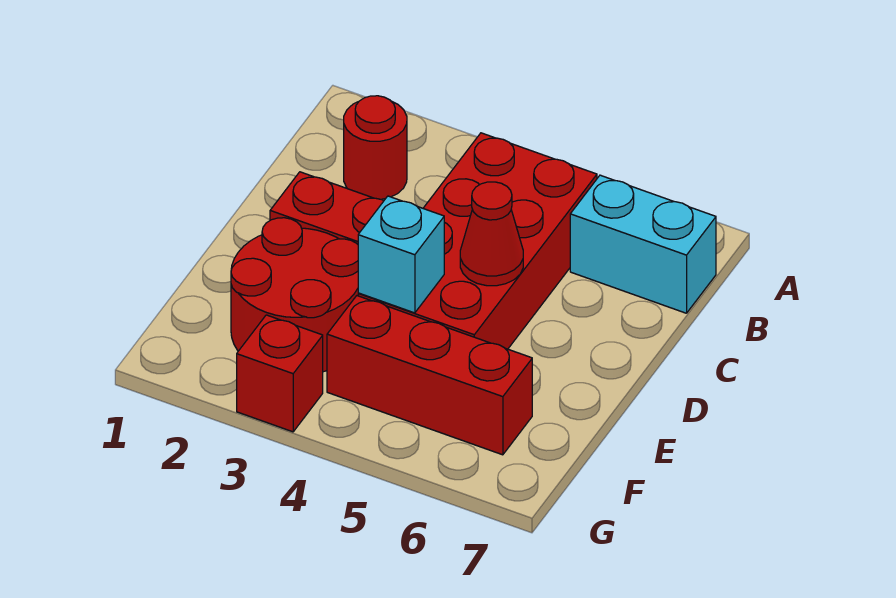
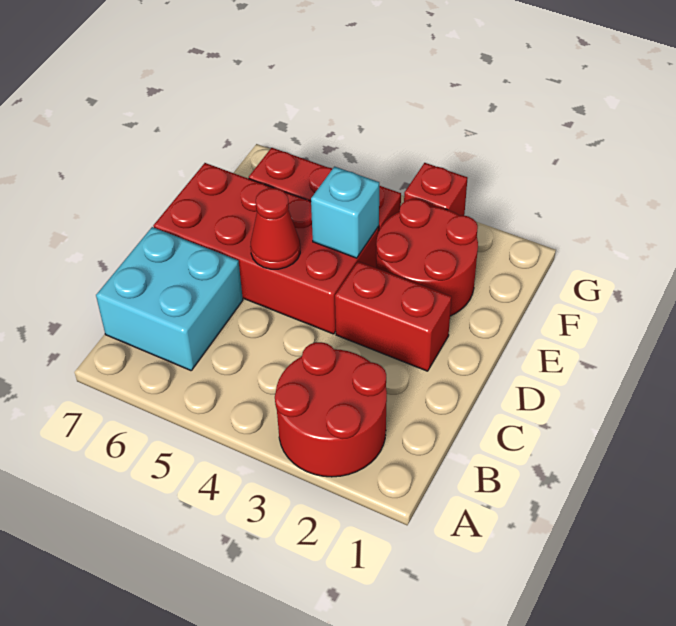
red 1x1 round brick [344,96,407,199] -> red 2x2 round brick [275,342,387,477]
red 2x4 brick [358,133,597,349] -> red 2x4 brick turned to [153,163,379,334]
cyan 1x2 brick [570,175,716,313] -> cyan 2x2 brick [96,227,243,371]

